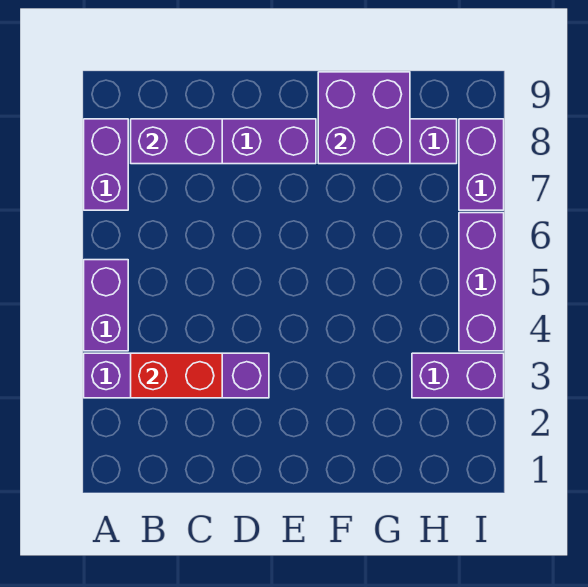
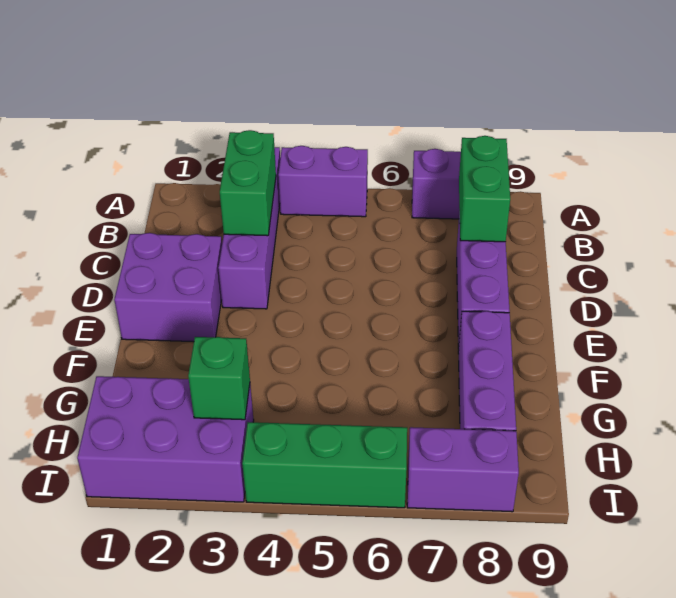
red 1x2 brick [131,353,222,398] -> green 1x2 brick [220,130,276,236]
purple 1x2 brick [131,119,222,164] -> green 1x2 brick [459,136,510,242]
purple 2x2 brick [318,72,410,164] -> purple 2x2 brick moved to [114,233,222,342]
purple 1x2 brick [412,353,504,398] -> purple 2x3 brick [77,376,254,502]
none -> green 1x1 brick [188,337,250,420]
purple 1x3 brick [459,213,504,351] -> green 1x3 brick [242,422,407,508]

